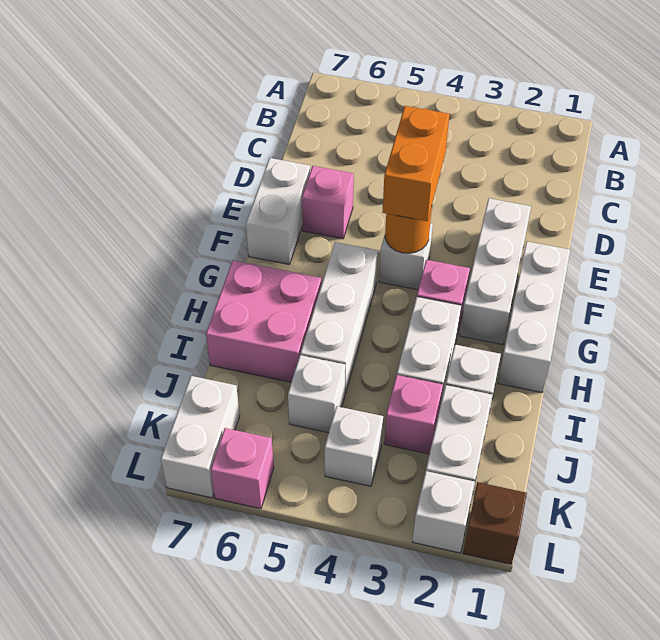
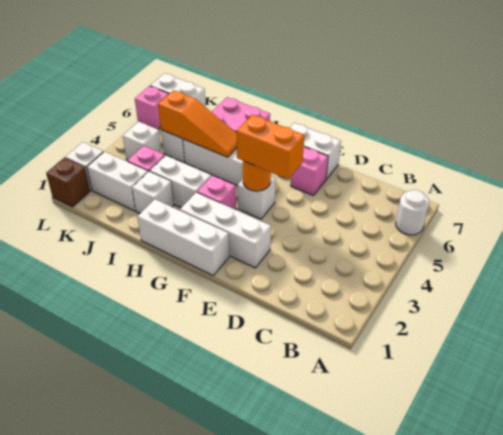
none -> white 1x1 round brick [396,190,429,235]
none -> orange 1x3 slope [158,90,237,157]

